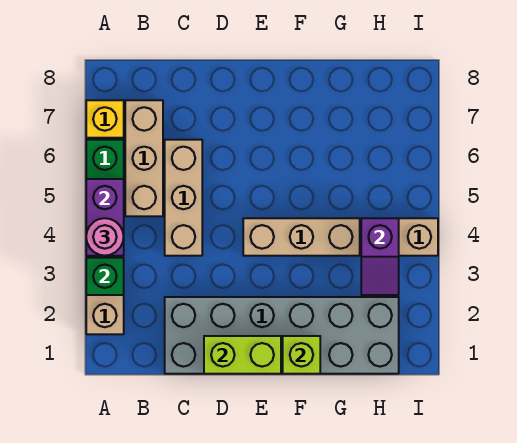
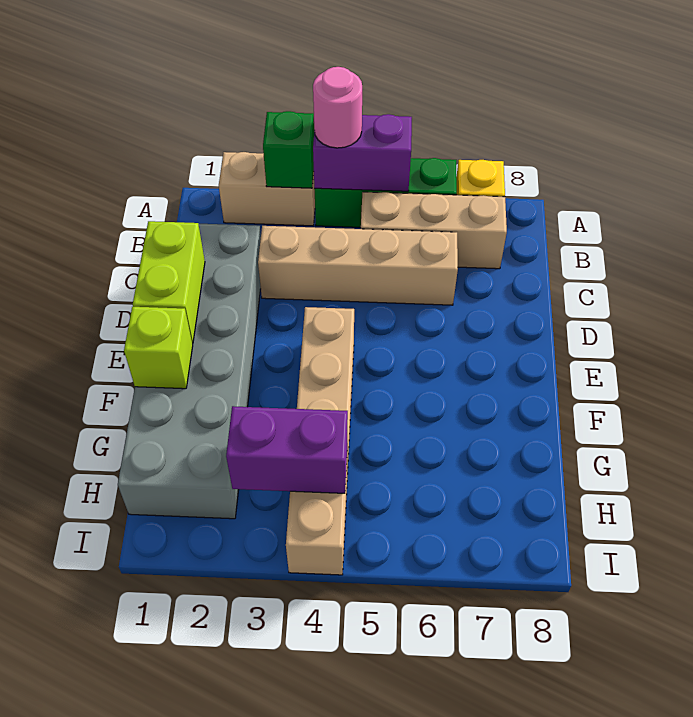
tan 1x3 brick [165,140,202,256] -> tan 1x4 brick [258,226,458,305]
purple 1x2 slope [361,218,399,295] -> purple 1x2 brick [226,406,348,493]

